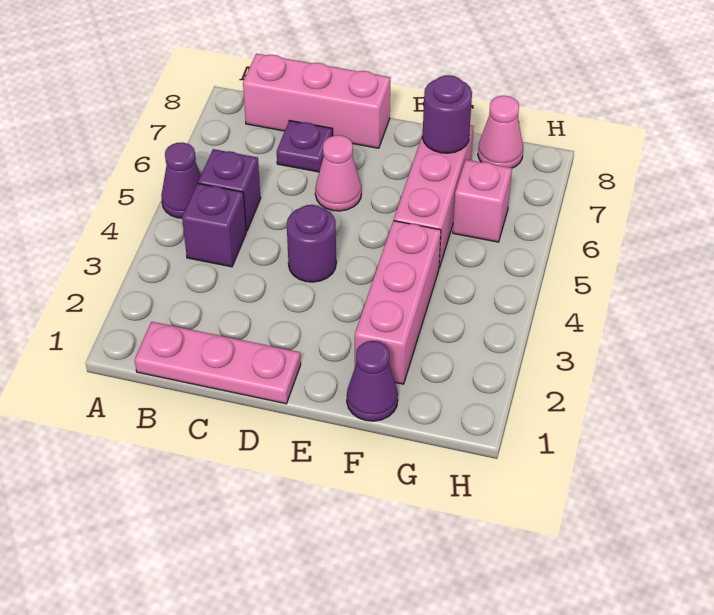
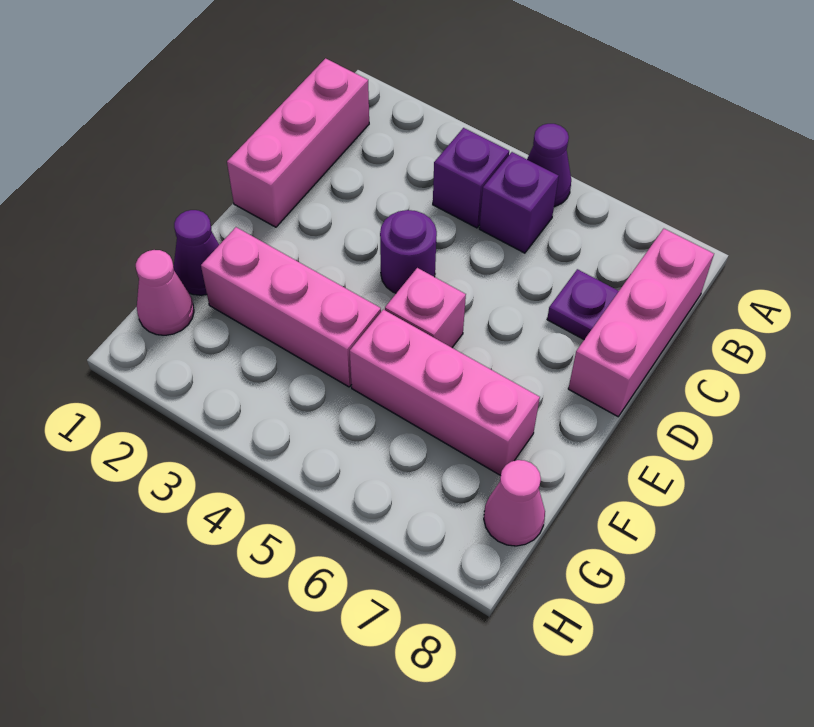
pink 1x3 plate [135,322,301,404] -> pink 1x3 brick [227,58,369,227]
pink 1x1 cone [315,135,361,211] -> pink 1x1 cone moved to [136,250,194,335]
purple 1x1 round brick [422,75,472,153] -> none
pink 1x1 brick [453,160,512,242] -> pink 1x1 brick moved to [385,268,466,347]

